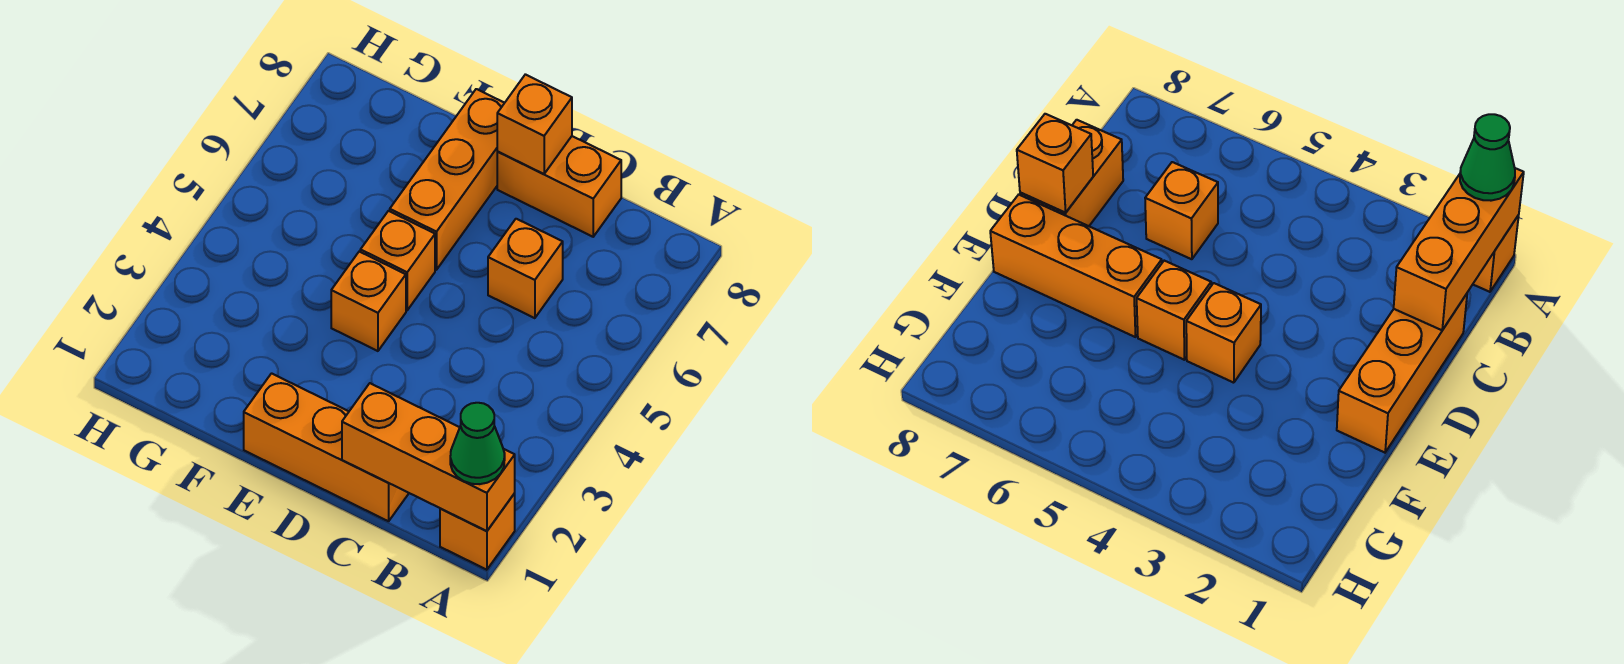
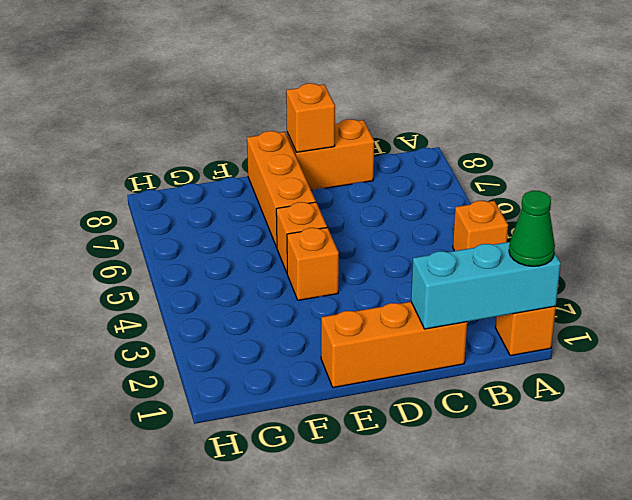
orange 1x3 brick [342,383,515,531] -> cyan 1x3 brick [411,242,561,329]
orange 1x1 brick [488,219,563,318] -> orange 1x1 brick moved to [453,201,508,251]

